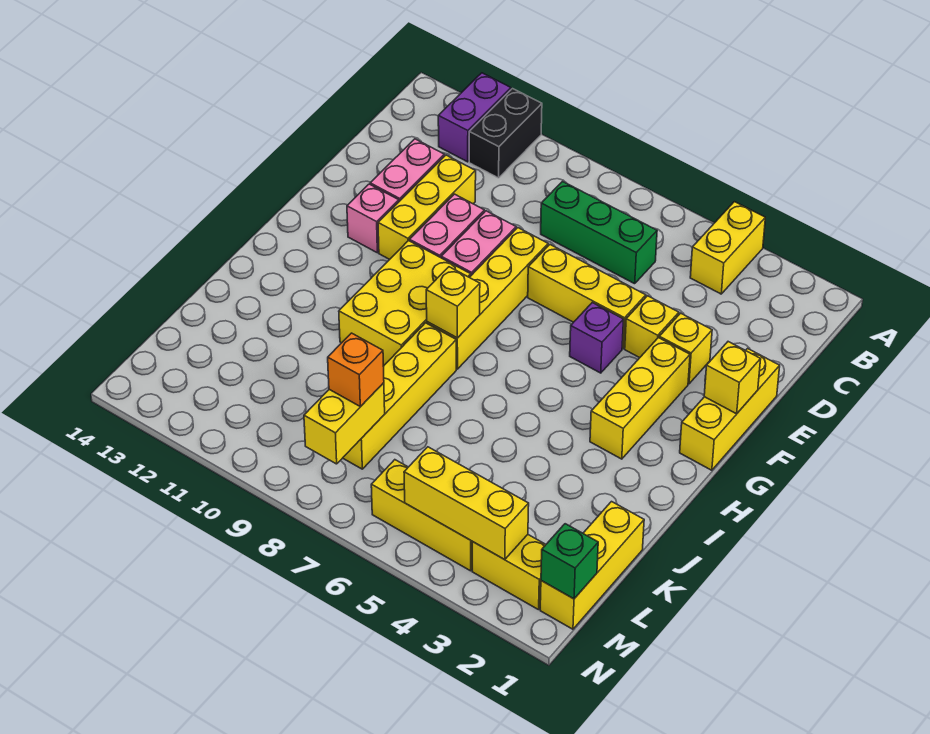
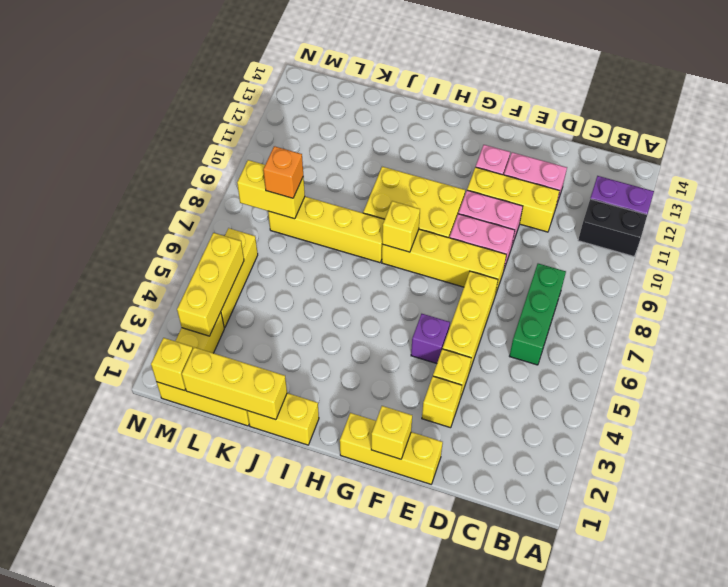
yellow 1x2 brick [690,202,765,294] -> yellow 1x2 brick moved to [247,393,319,445]
yellow 1x3 brick [590,338,690,459] -> yellow 1x3 brick moved to [182,347,287,420]
green 1x1 brick [541,524,598,599] -> yellow 1x1 brick [151,338,193,391]

